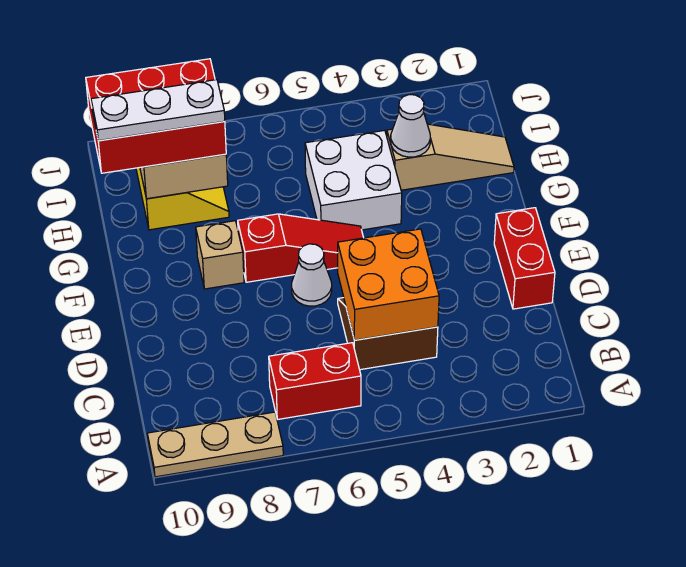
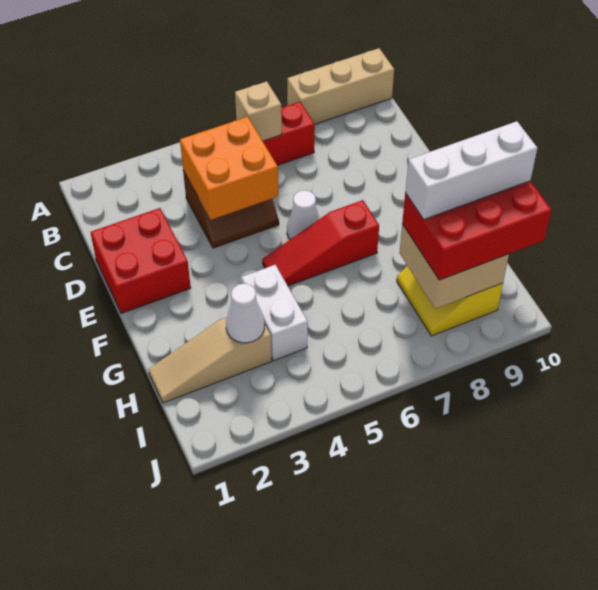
tan 1x3 plate [147,412,283,477] -> tan 1x3 brick [287,48,394,124]
red 1x2 brick [494,208,555,309] -> red 2x2 brick [91,208,191,313]
tan 1x1 brick [196,221,244,289] -> tan 1x1 brick moved to [235,81,282,141]
white 2x2 brick [305,130,402,230] -> white 1x2 brick [241,265,308,361]
white 1x3 plate [91,80,225,141] -> white 1x3 brick [405,121,537,219]

